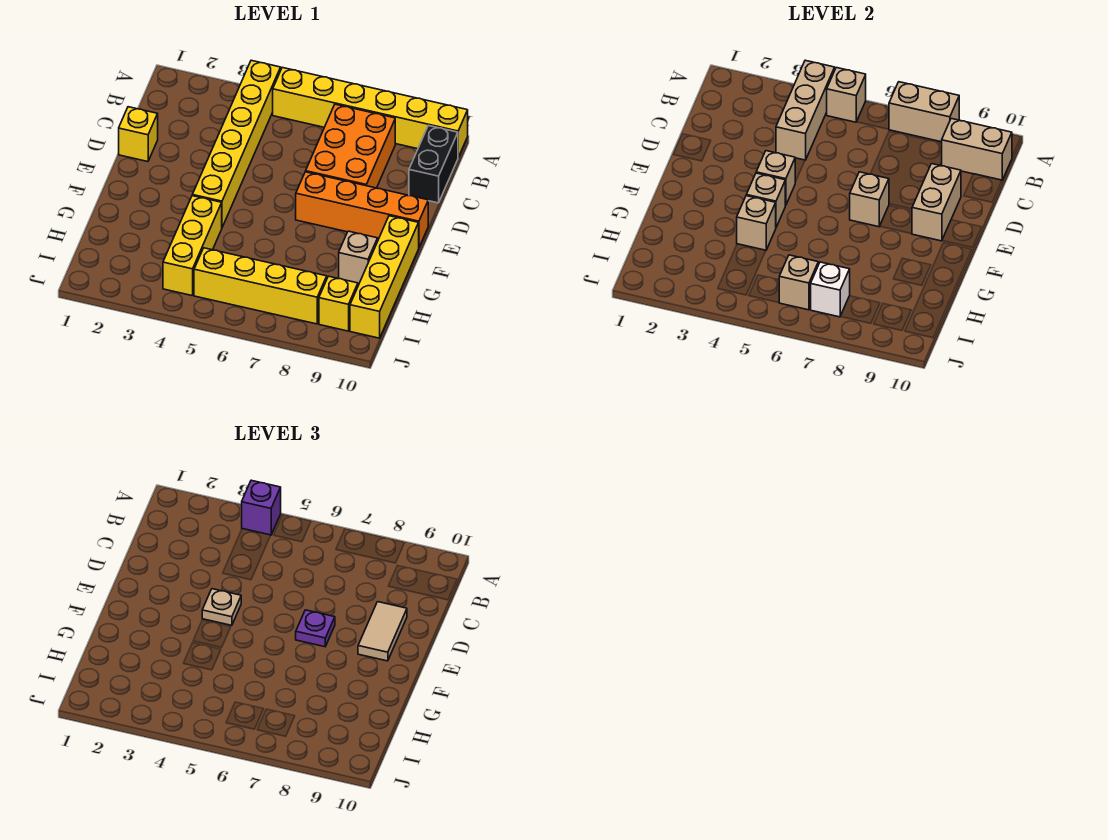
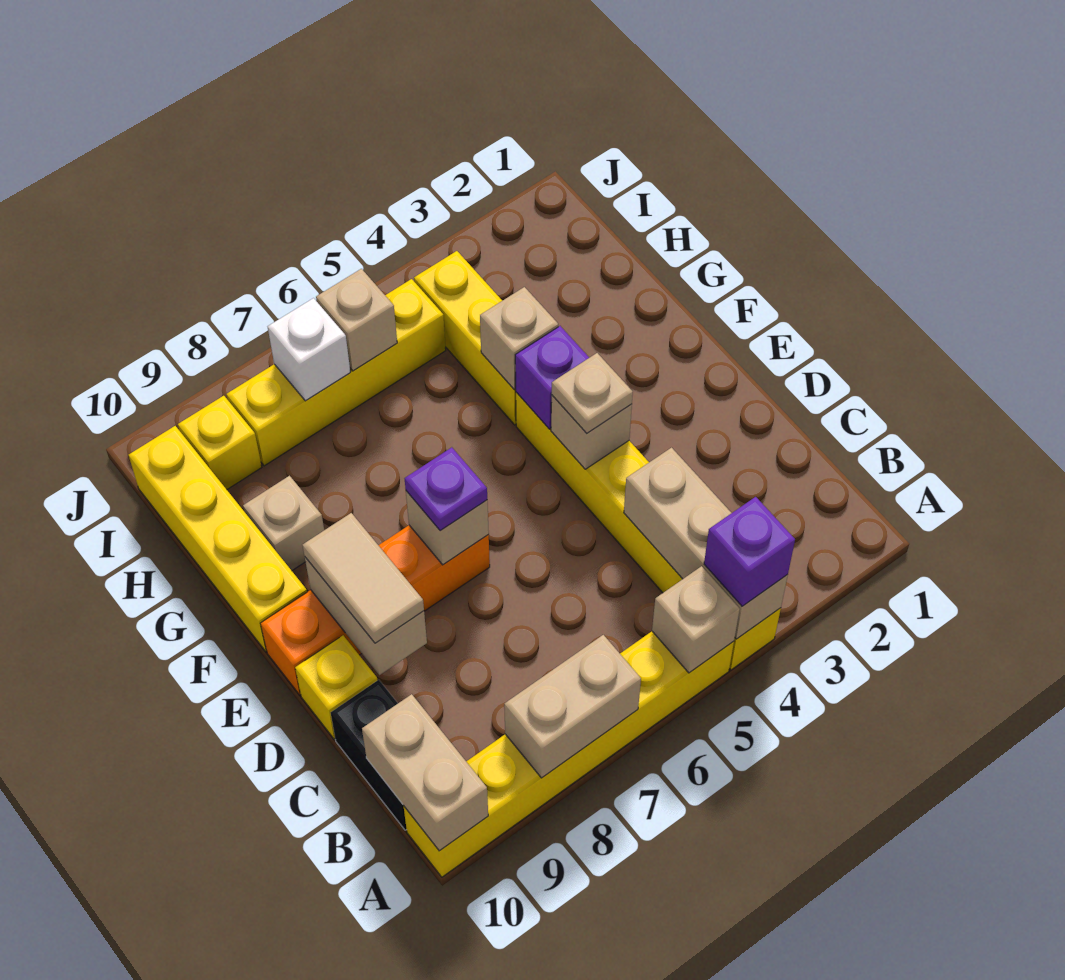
orange 2x3 brick [306,104,395,188] -> none
tan 1x2 brick [942,118,1012,180] -> tan 1x2 brick turned to [362,694,488,851]
yellow 1x1 brick [119,107,158,162] -> yellow 1x1 brick moved to [295,635,377,739]
tan 1x1 brick [746,173,785,227] -> purple 1x1 brick [515,326,589,429]

